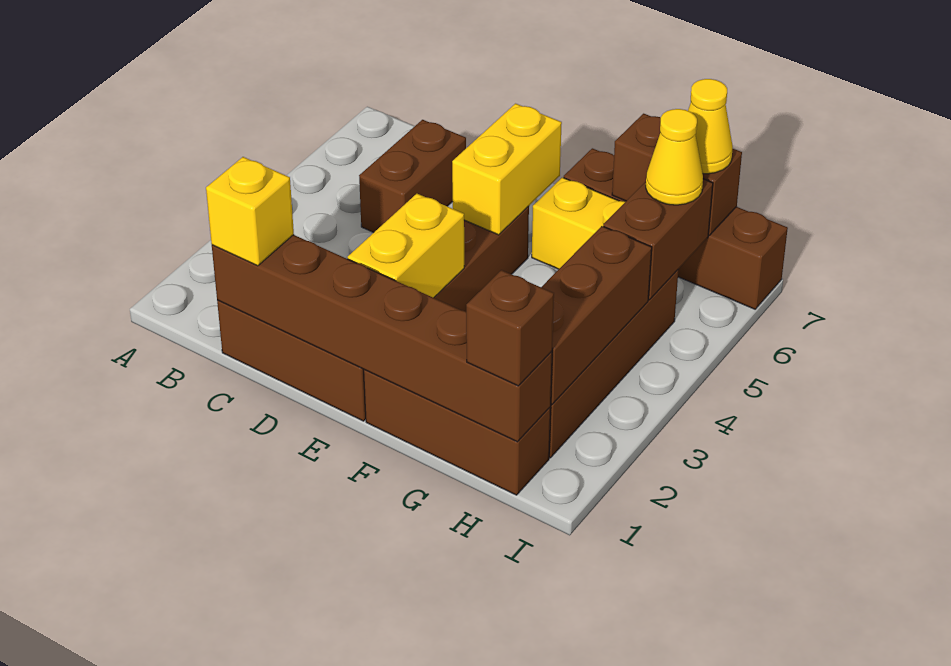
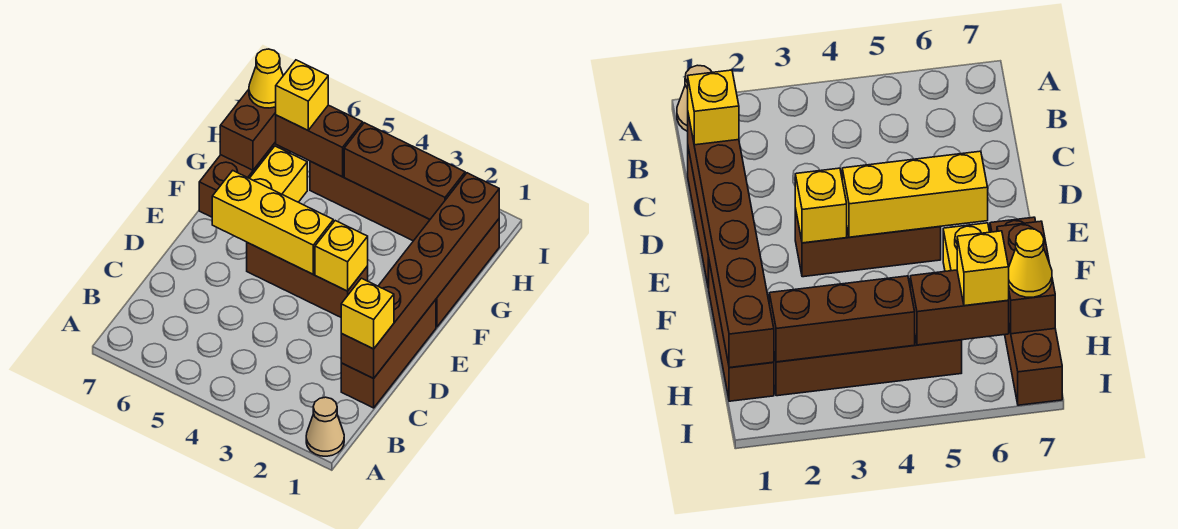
none -> tan 1x1 cone [306,397,344,456]
brown 1x2 brick [359,120,466,232] -> none
yellow 1x2 brick [348,194,464,298] -> yellow 1x1 brick [315,221,368,291]
yellow 1x2 brick [452,104,562,235] -> yellow 1x3 brick [212,170,333,274]
brown 1x1 brick [466,270,554,386] -> none
yellow 1x1 cone [646,109,703,205] -> yellow 1x1 brick [276,60,328,130]

